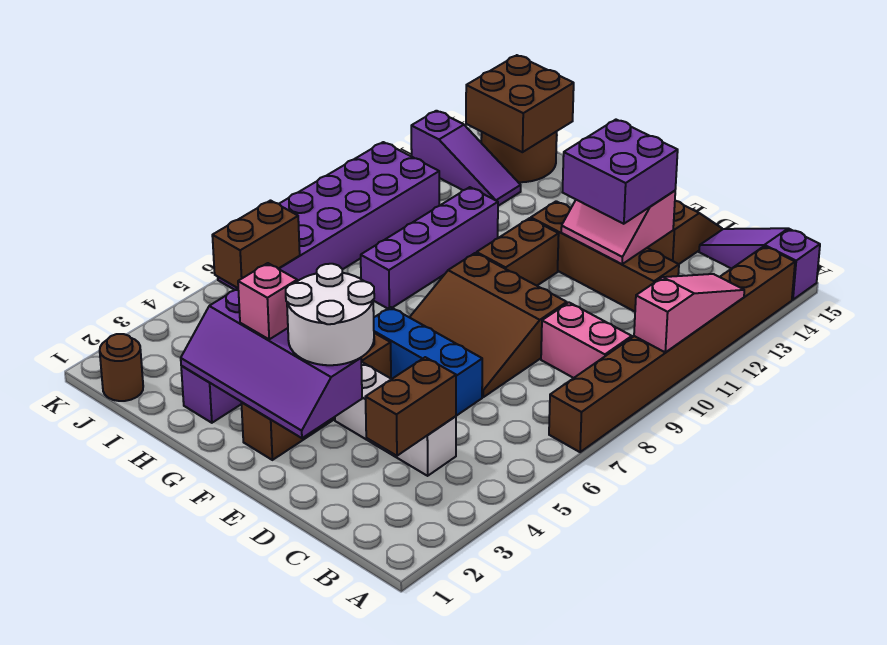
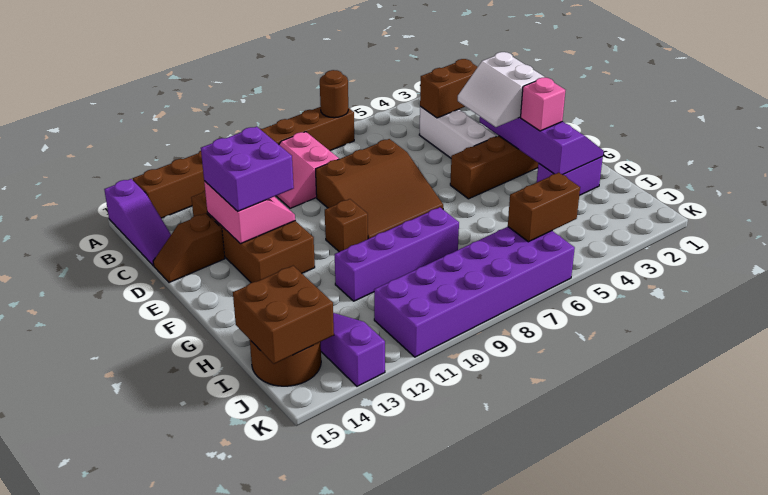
pink 1x3 slope [634,274,744,353] -> none
brown 1x4 brick [531,201,679,312] -> brown 2x4 brick [191,191,315,283]
blue 1x3 brick [374,307,482,416] -> none
brown 3x3 slope [410,253,567,397] -> brown 3x3 slope turned to [316,139,443,239]
white 2x2 round brick [286,264,374,365] -> white 2x2 slope [458,52,544,127]
brown 1x2 brick [477,218,559,286] -> brown 1x1 brick [325,199,368,252]
brown 1x1 round brick [100,334,143,401] -> brown 1x1 round brick moved to [320,70,348,118]

